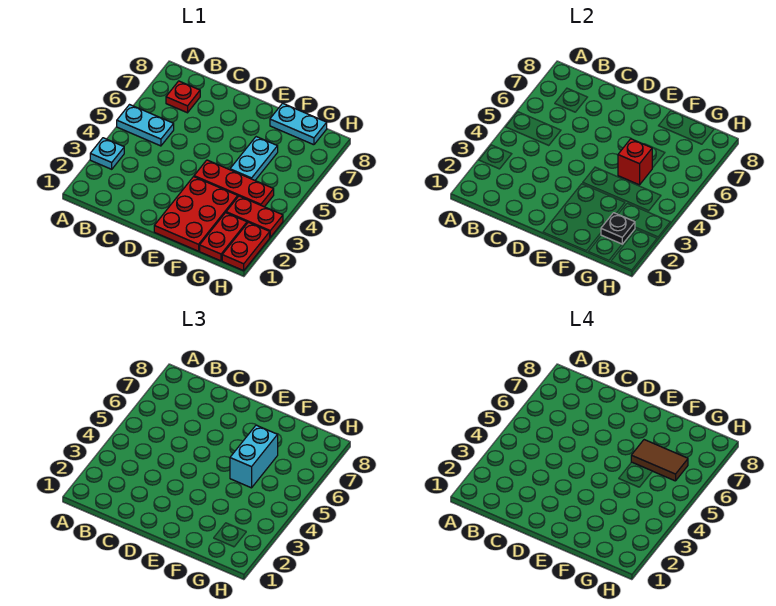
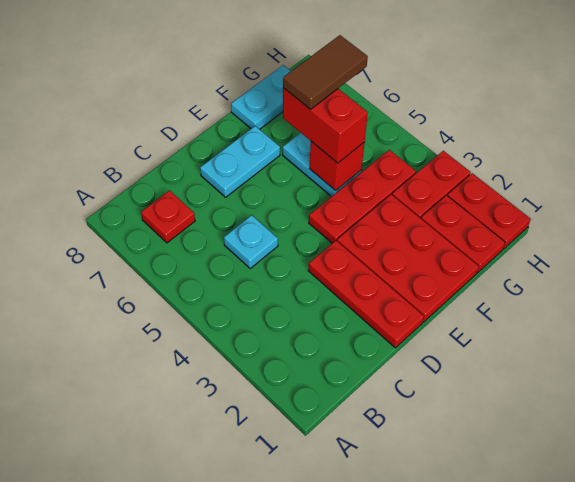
cyan 1x1 plate [90,138,124,169] -> cyan 1x1 plate moved to [224,215,278,268]
cyan 1x2 plate [117,105,174,146] -> cyan 1x2 plate moved to [200,126,280,197]
none -> red 1x3 plate [308,241,424,348]
cyan 1x2 brick [230,425,278,488] -> red 1x2 brick [283,88,368,163]
black 1x1 plate [601,213,635,244] -> none

